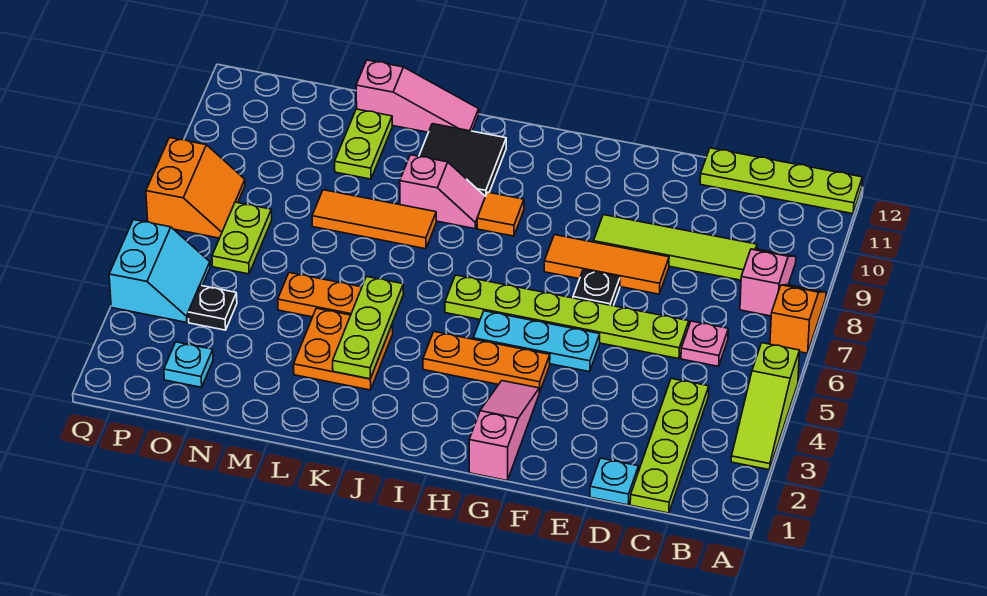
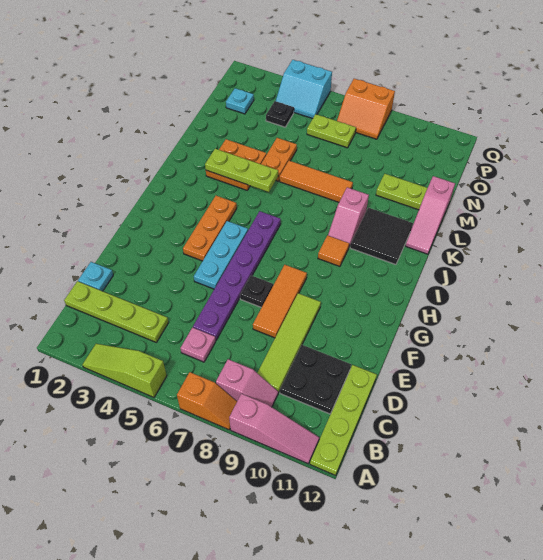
none -> black 2x2 plate [280,345,351,414]
lime 1x6 plate [445,275,689,359] -> purple 1x6 plate [193,211,281,340]
pink 1x3 slope [469,381,540,480] -> pink 1x3 slope moved to [229,394,319,464]
orange 1x3 tile [312,190,436,249] -> orange 1x3 tile turned to [280,161,353,202]

